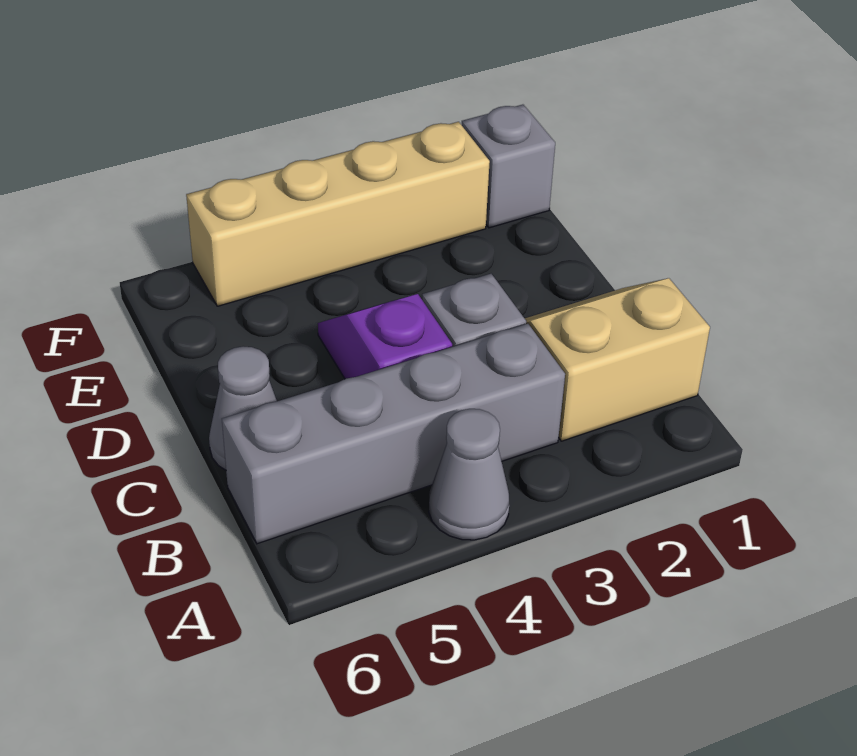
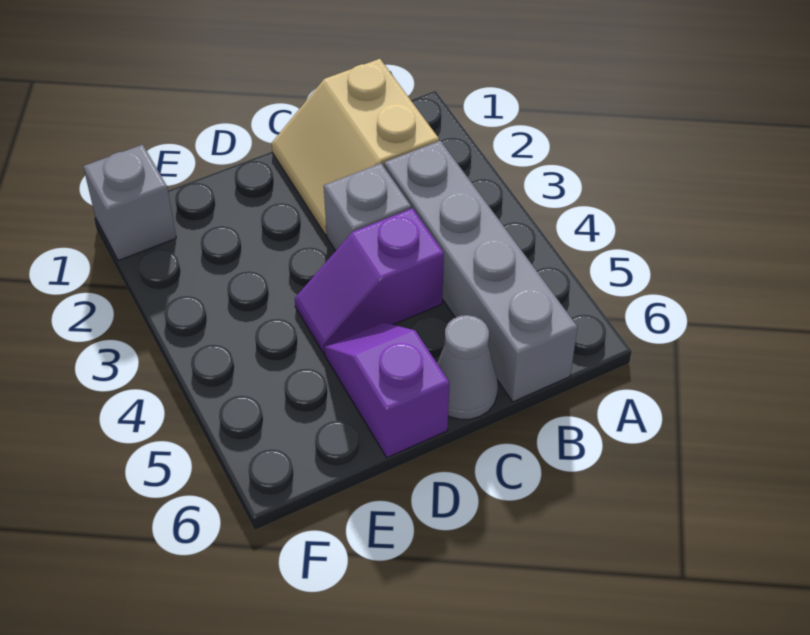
grey 1x1 cone [429,409,509,540] -> none
none -> purple 1x2 slope [324,322,449,458]
tan 1x4 brick [186,122,490,306] -> none

